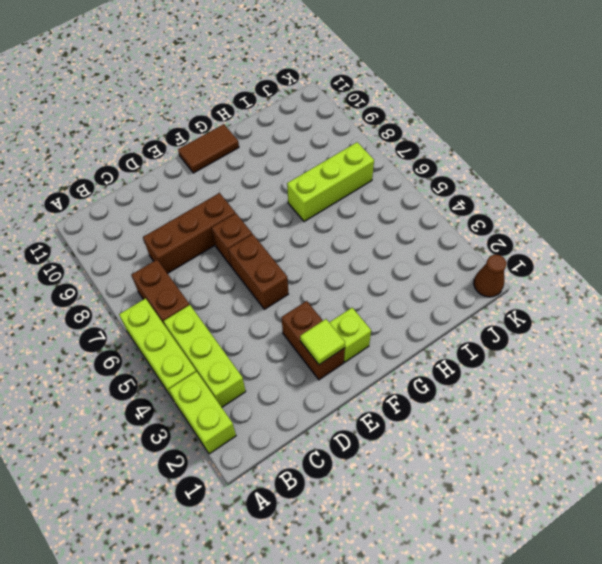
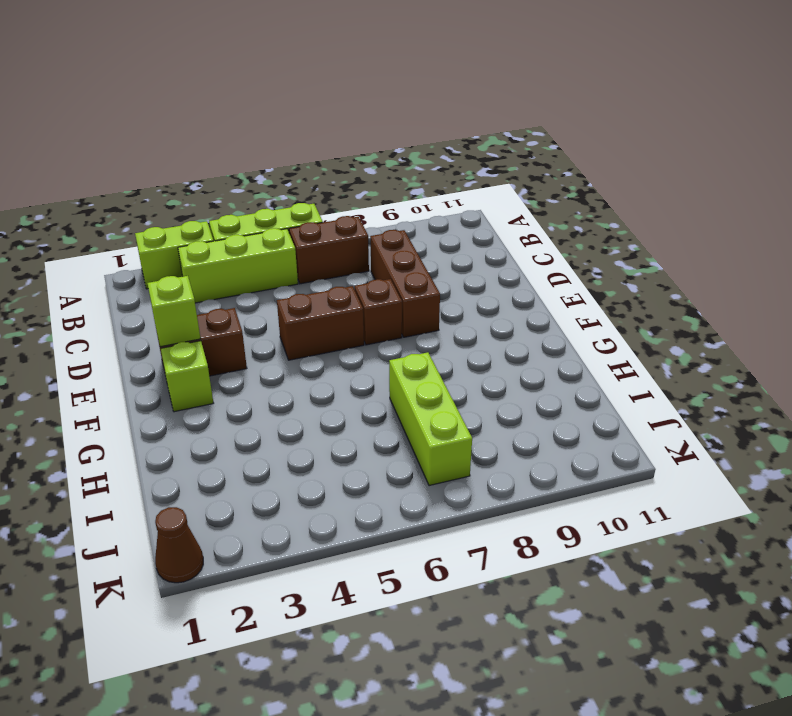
lime 1x1 tile [300,319,345,365] -> lime 1x1 brick [147,276,201,347]
brown 1x2 tile [178,124,239,173] -> none

